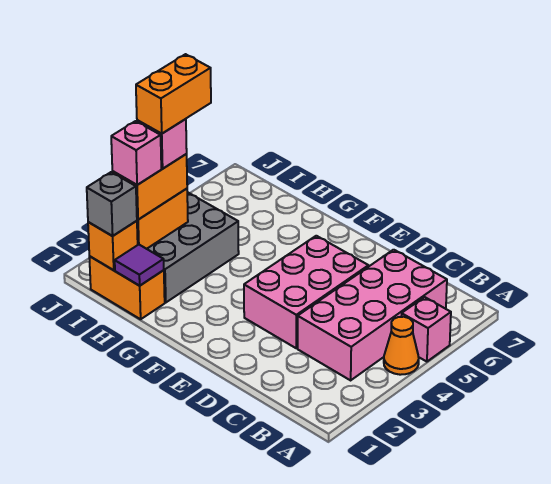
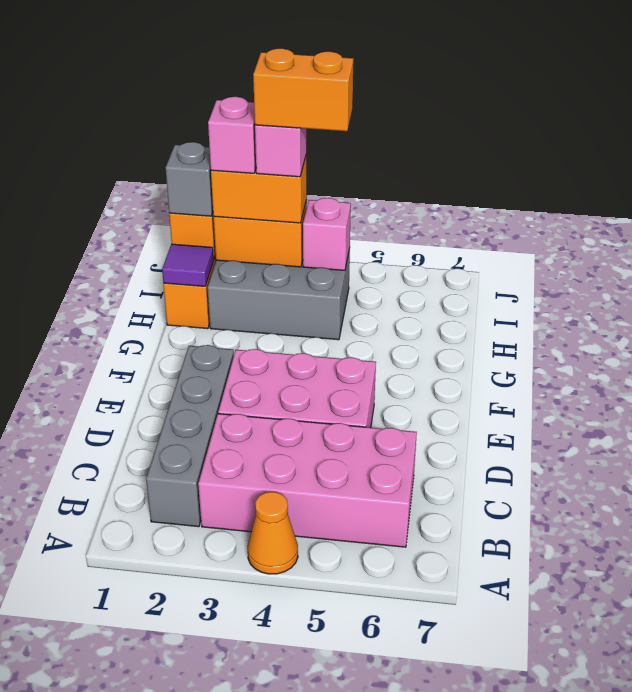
pink 1x1 brick [401,297,451,362] -> pink 1x1 brick moved to [303,198,351,270]
none -> grey 1x4 brick [146,345,234,527]

